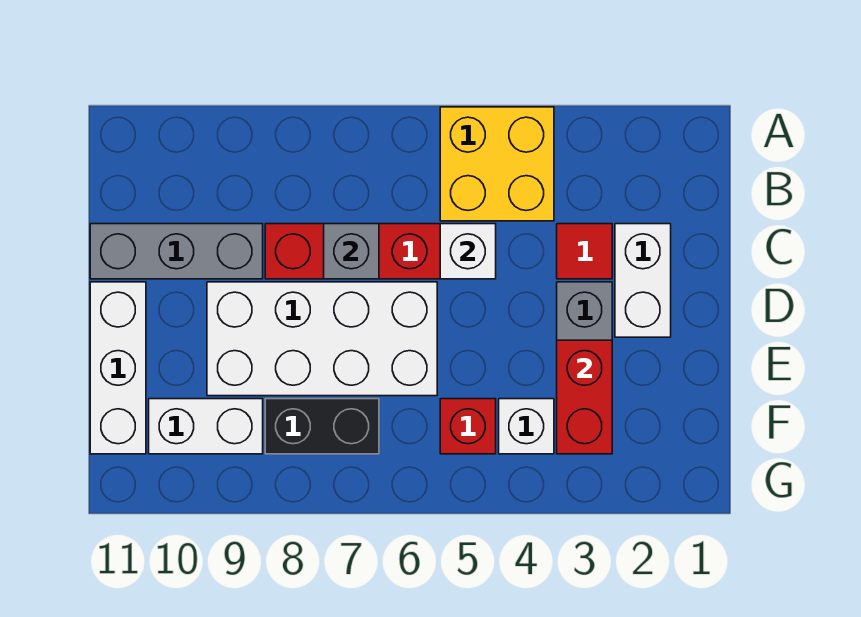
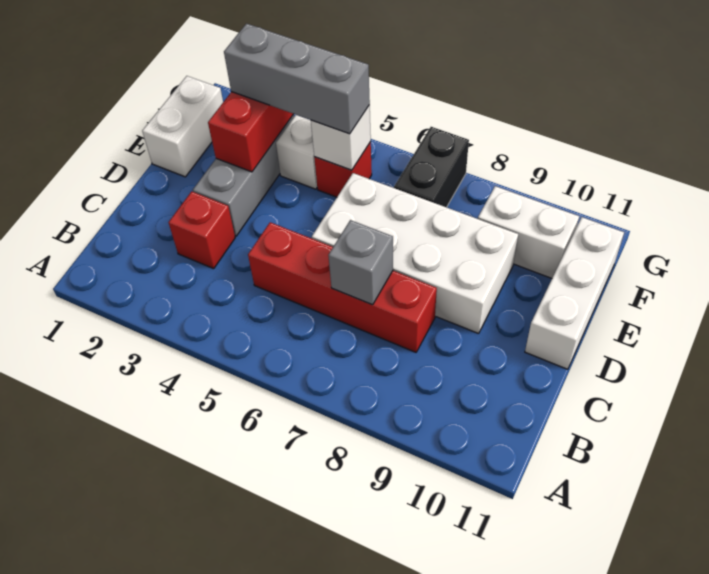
yellow 2x2 brick [440,107,554,221] -> none
white 1x2 brick [615,224,671,337] -> white 1x2 brick moved to [142,76,223,177]
red 1x1 tile [557,224,612,279] -> red 1x1 brick [169,191,235,269]
white 1x1 brick [440,224,496,279] -> white 1x1 brick moved to [311,105,371,170]
grey 1x3 brick [90,224,263,279] -> grey 1x3 brick moved to [224,24,370,134]
black 1x2 brick [265,399,379,454] -> black 1x2 brick turned to [394,127,469,207]

